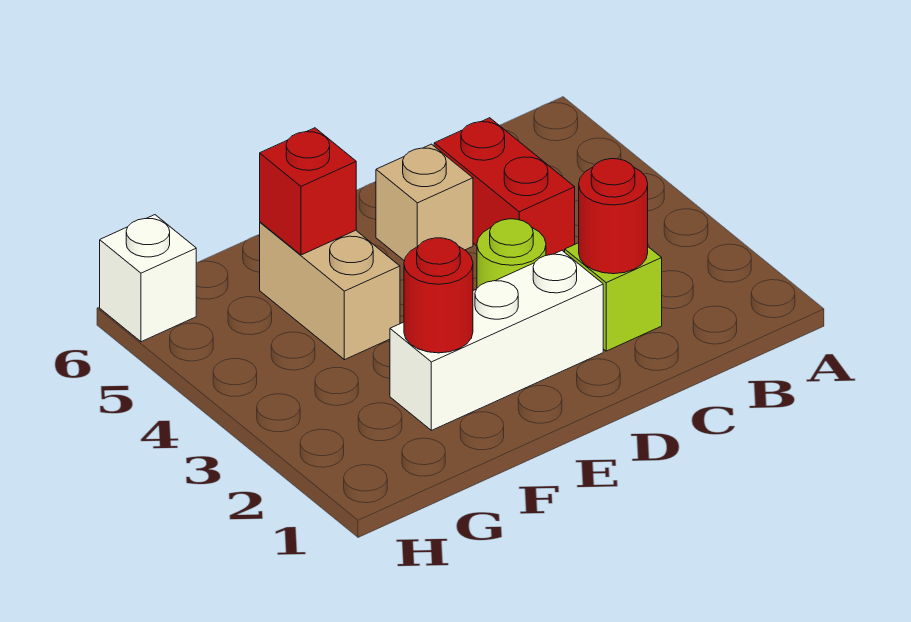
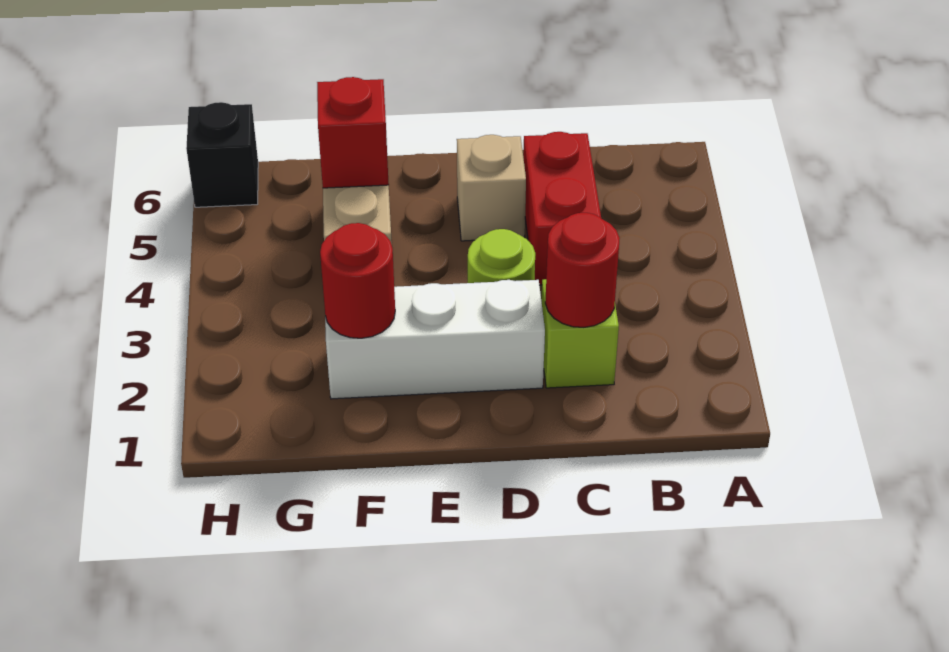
white 1x1 brick [100,215,196,342] -> black 1x1 brick [186,102,258,207]

